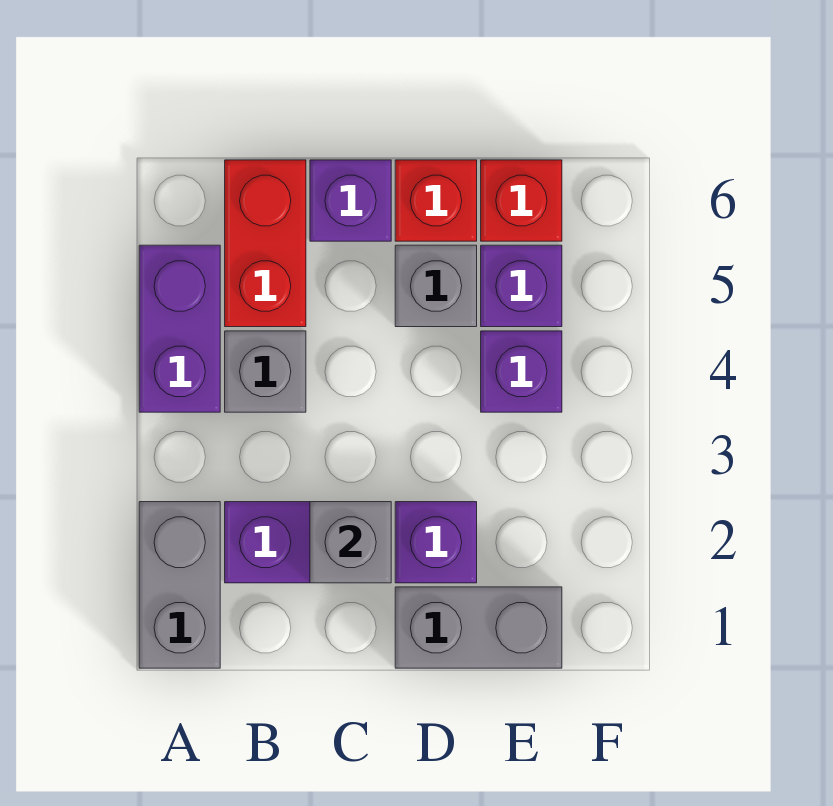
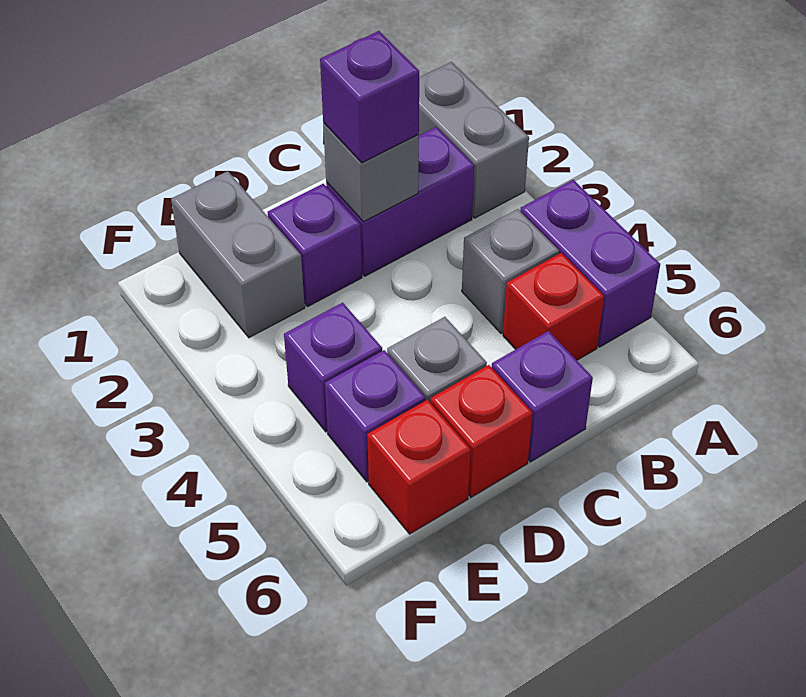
red 1x2 brick [225,160,306,327] -> red 1x1 brick [503,253,604,360]
none -> purple 1x1 brick [320,31,419,163]
grey 1x2 brick [395,587,562,668] -> grey 1x2 brick turned to [171,171,305,338]

